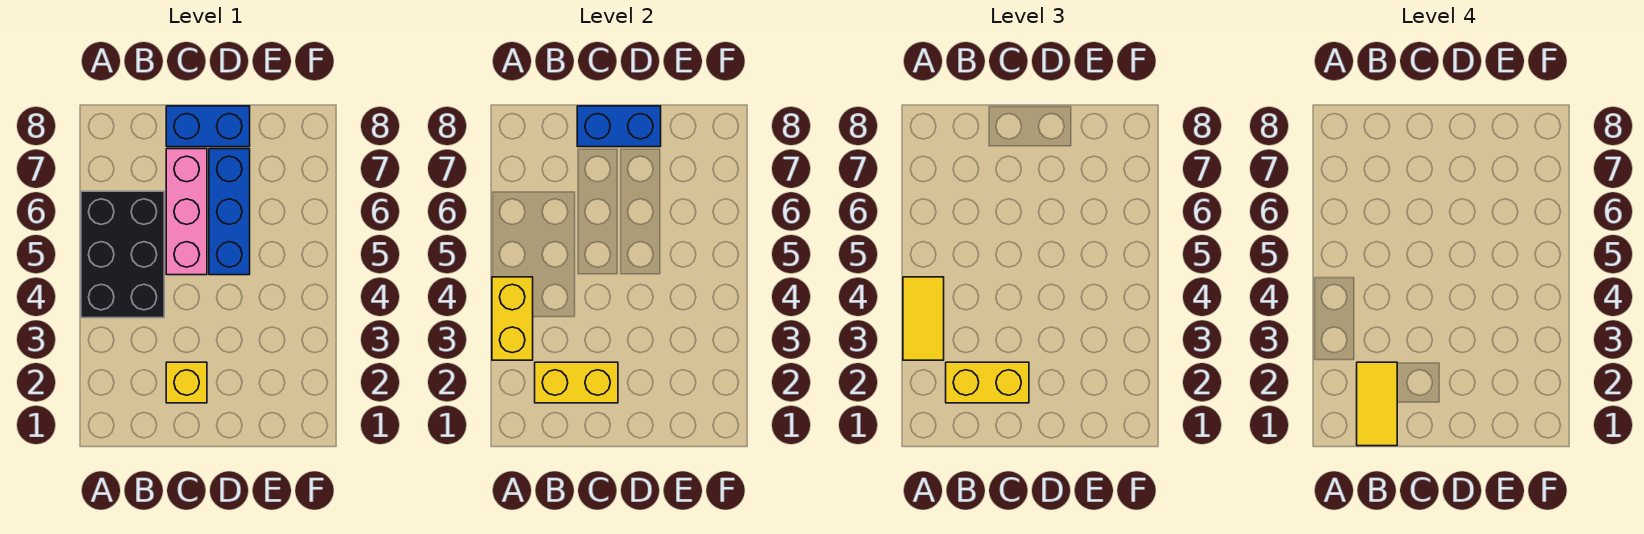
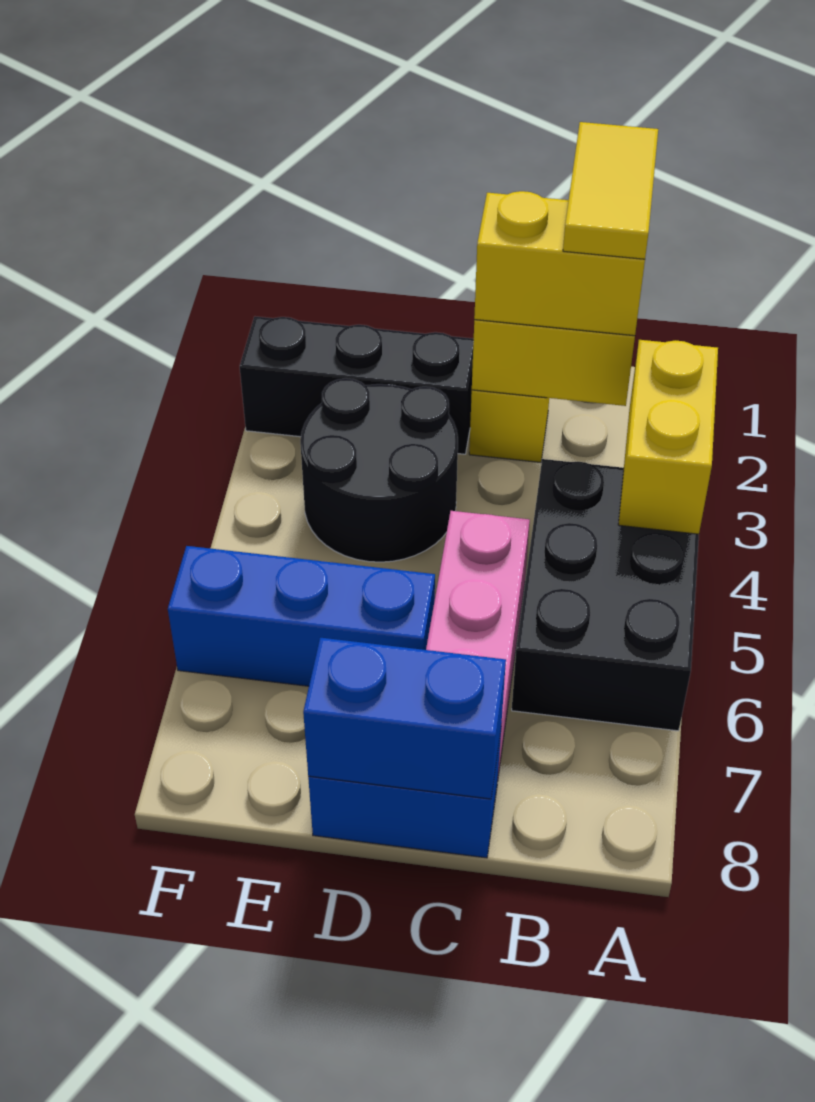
yellow 1x2 tile [903,277,944,360] -> none
none -> black 1x3 brick [240,317,474,454]
none -> black 2x2 round brick [300,378,458,562]
blue 1x3 brick [209,149,250,275] -> blue 1x3 brick turned to [168,546,435,686]

